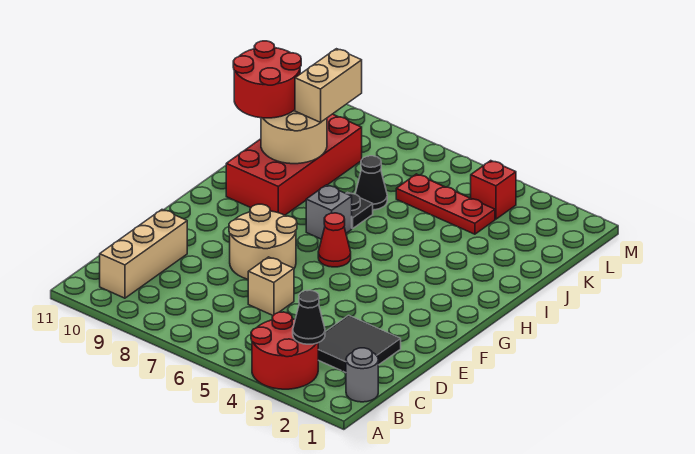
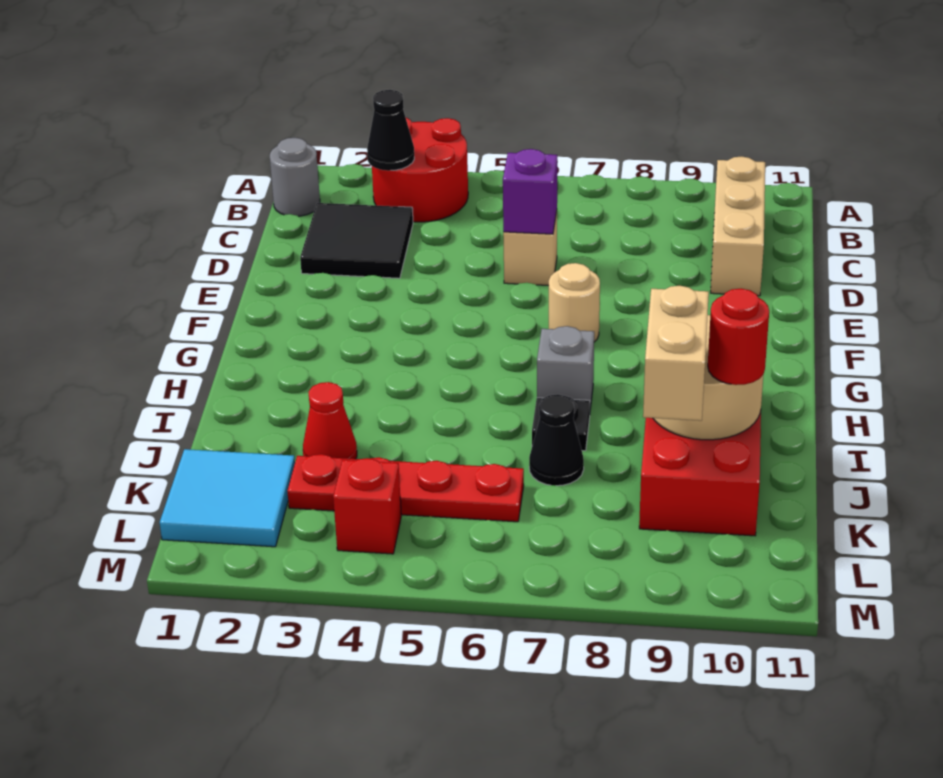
none -> purple 1x1 brick [503,149,557,234]
tan 2x2 round brick [229,204,297,279] -> tan 1x1 round brick [549,263,600,342]
red 1x1 cone [318,213,351,267] -> red 1x1 cone moved to [303,382,357,459]
red 2x2 round brick [233,41,301,118] -> red 1x1 round brick [708,289,769,385]
none -> cyan 2x2 tile [160,449,295,547]
red 1x3 plate [396,174,495,234] -> red 1x4 plate [287,454,524,522]

